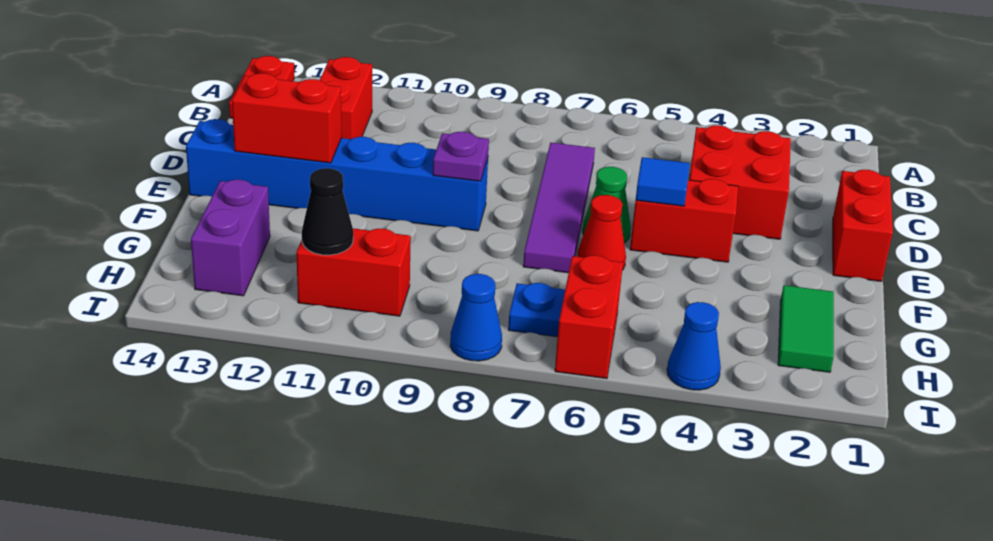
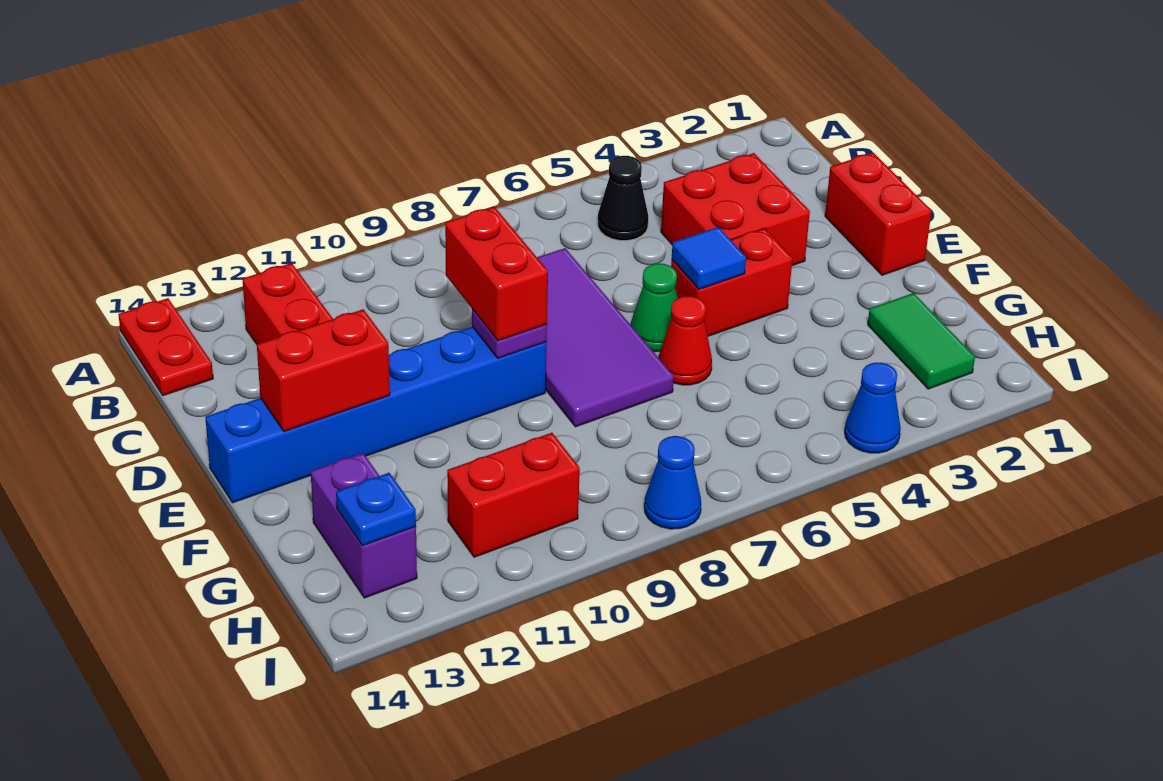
purple 1x4 tile [523,143,595,273] -> purple 2x4 tile [537,248,674,427]
red 1x2 brick [555,255,623,379] -> red 1x2 brick moved to [445,207,548,341]
blue 1x1 plate [508,283,565,337] -> blue 1x1 plate moved to [336,473,416,546]
black 1x1 cone [302,168,353,255] -> black 1x1 cone moved to [598,156,648,241]

